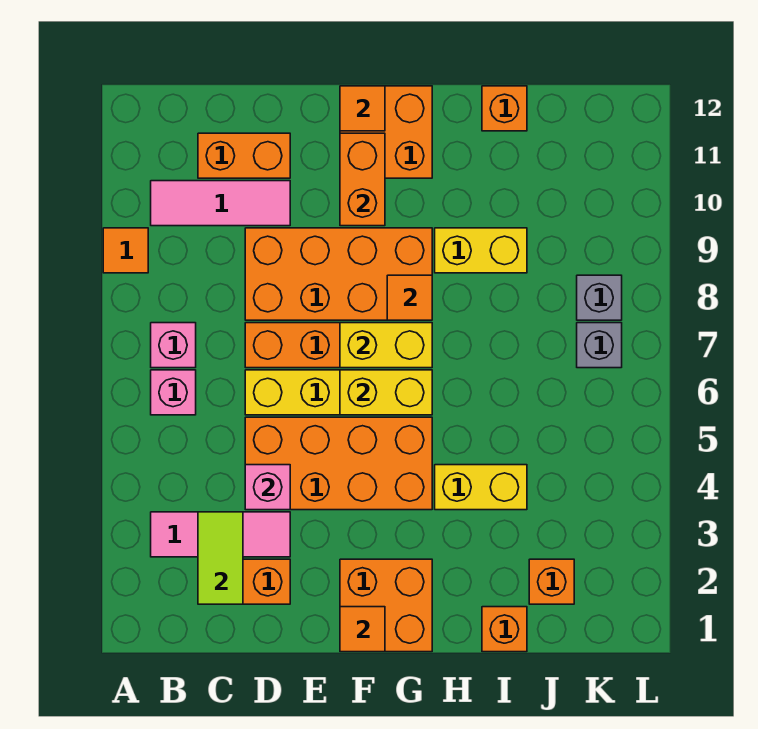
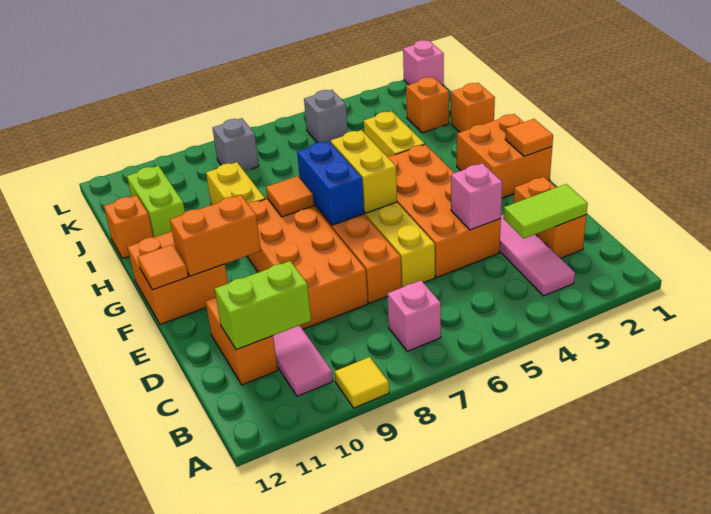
orange 1x1 tile [103,228,148,273] -> yellow 1x1 tile [335,357,389,408]
pink 1x1 brick [151,370,196,415] -> pink 1x1 brick moved to [403,40,444,85]
none -> lime 1x2 brick [215,261,311,350]
yellow 1x2 brick [340,323,432,368] -> blue 1x2 brick [297,141,364,225]
none -> lime 1x2 brick [127,166,185,238]
grey 1x1 brick [577,323,622,368] -> grey 1x1 brick moved to [304,90,348,143]

